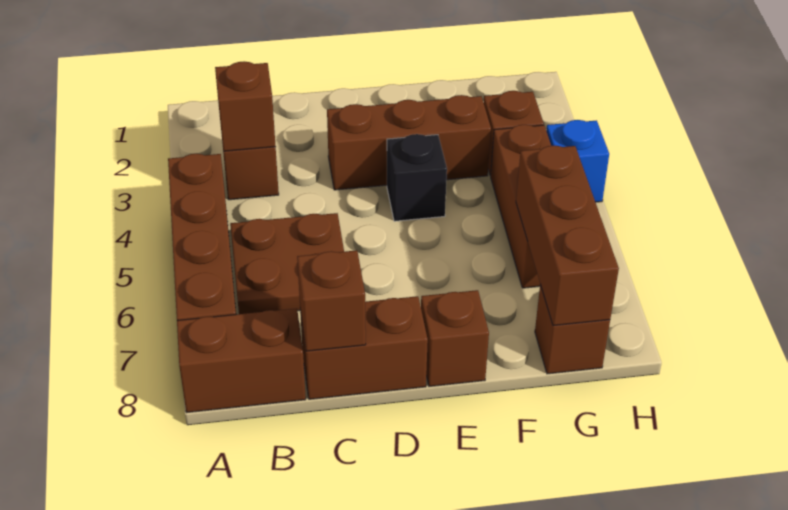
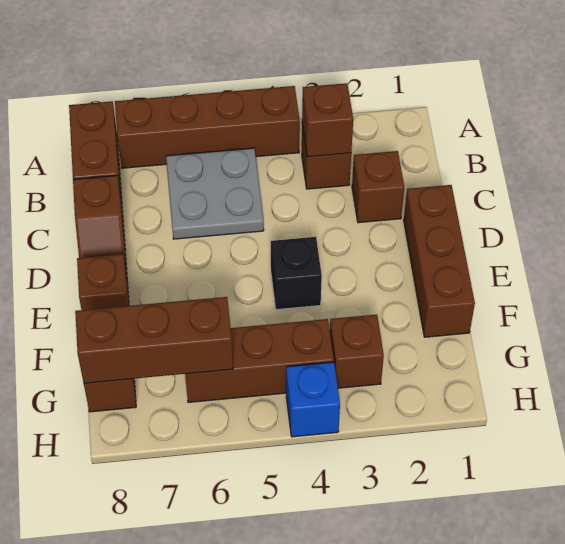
brown 2x2 plate [230,213,344,314] -> grey 2x2 plate [166,148,264,239]
brown 1x2 brick [300,296,428,399] -> brown 1x2 slope [73,176,127,276]
brown 1x1 brick [297,250,366,351] -> brown 1x1 brick moved to [352,151,404,223]
brown 1x3 brick [327,95,491,190] -> brown 1x3 brick moved to [404,185,475,337]

